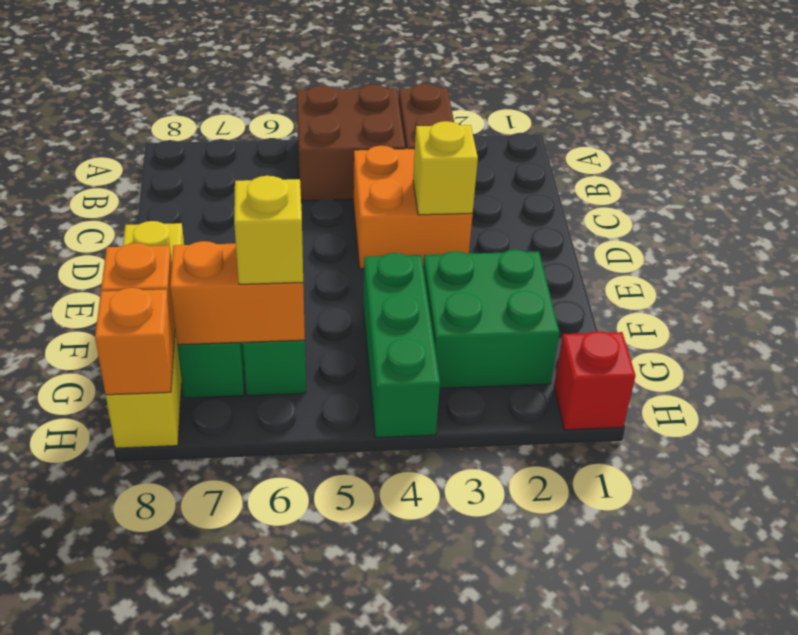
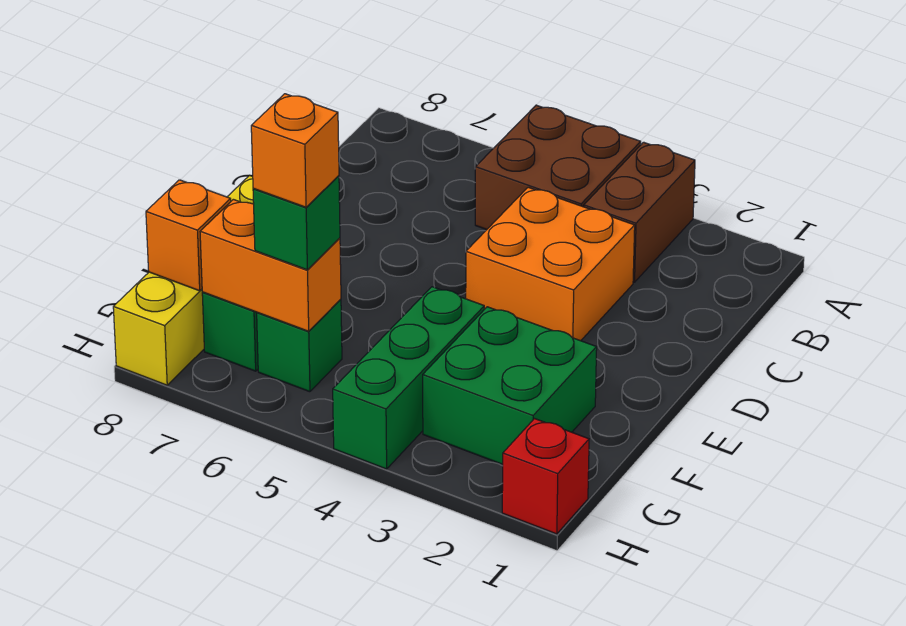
yellow 1x1 brick [413,121,478,215] -> none
yellow 1x1 brick [234,176,303,284] -> green 1x1 brick [253,176,340,270]
orange 1x1 brick [95,288,174,395] -> orange 1x1 brick moved to [251,94,339,207]

